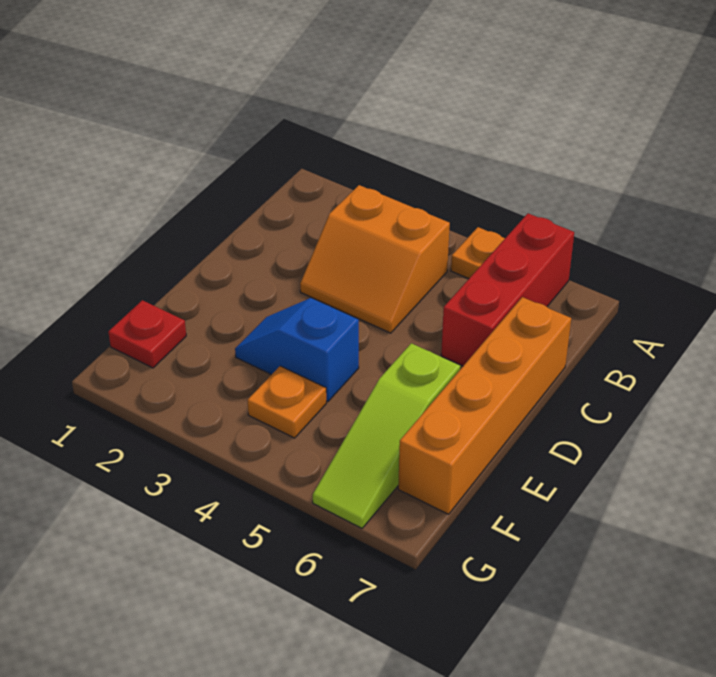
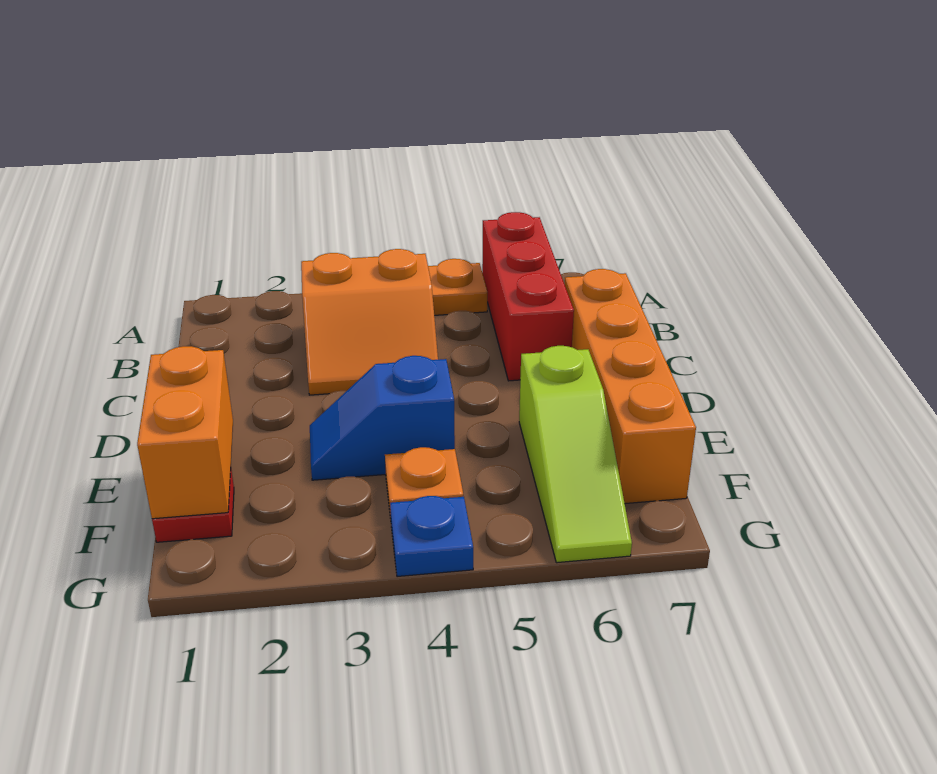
none -> orange 1x2 brick [137,346,233,519]
none -> blue 1x1 plate [390,496,473,577]

